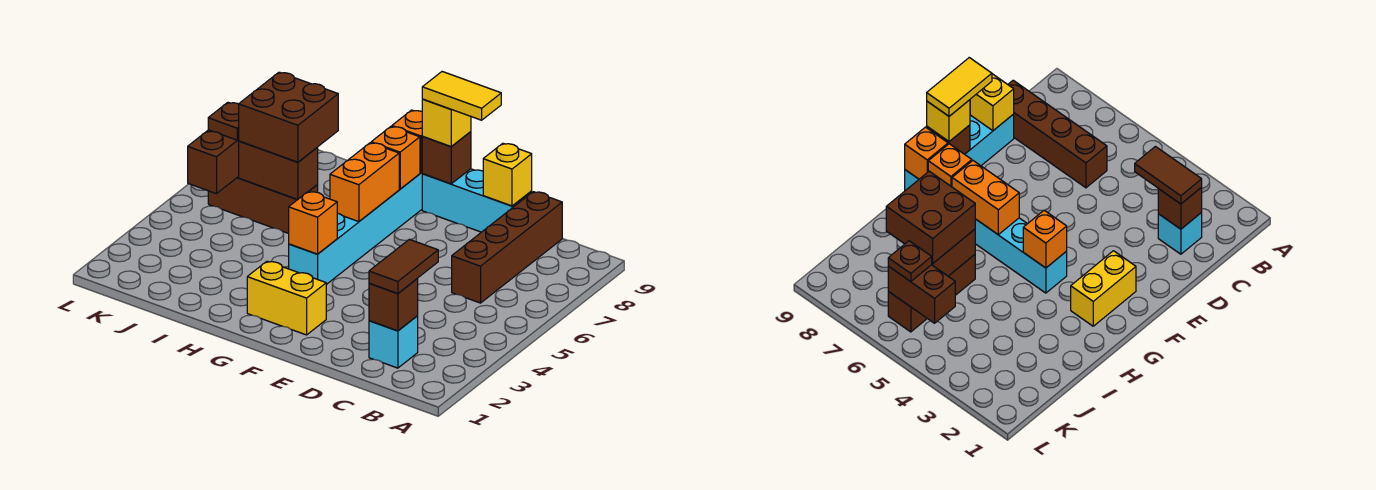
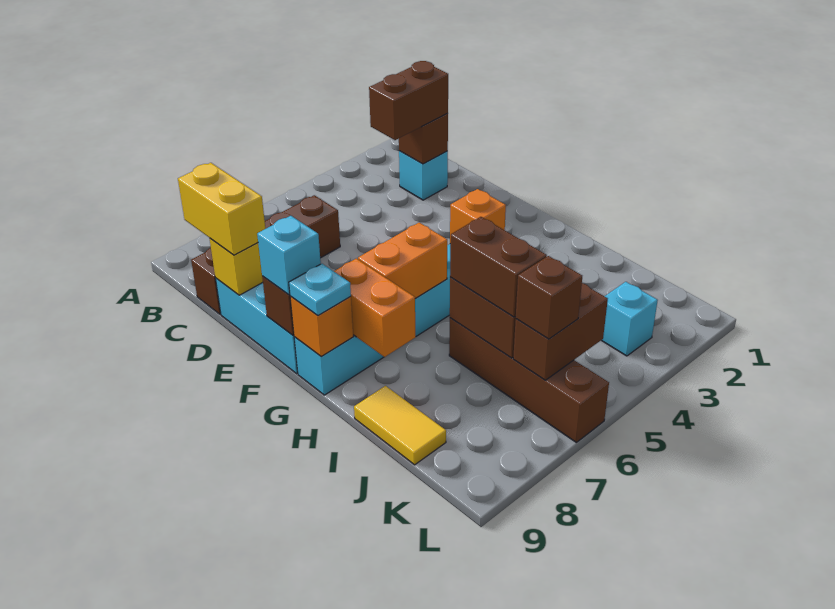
brown 1x2 tile [369,239,438,293] -> brown 1x2 brick [369,61,448,140]
yellow 1x2 tile [422,72,501,120] -> yellow 1x2 tile moved to [354,386,446,465]
yellow 1x2 brick [247,261,326,335] -> yellow 1x2 brick moved to [178,163,265,255]
yellow 1x1 brick [422,99,471,147] -> cyan 1x1 brick [257,216,321,295]
orange 1x1 brick [371,127,420,189] -> orange 1x2 brick [334,258,416,357]
none -> cyan 1x1 plate [289,264,351,315]
brown 1x3 brick [208,177,318,234] -> brown 1x4 brick [449,318,609,442]
brown 2x2 brick [239,72,338,162] -> brown 1x2 brick [450,217,547,317]
none -> cyan 1x1 brick [601,282,658,356]
brown 1x1 plate [208,102,239,140] -> brown 1x1 brick [516,256,582,339]

